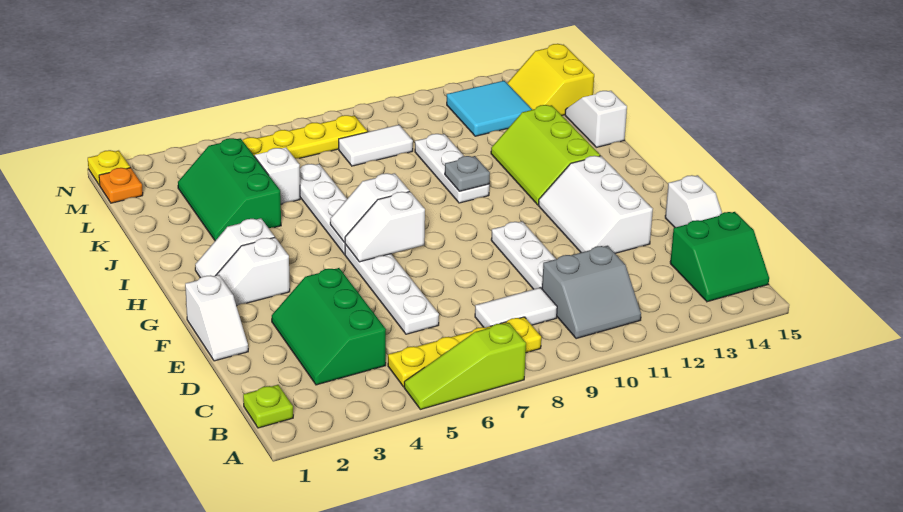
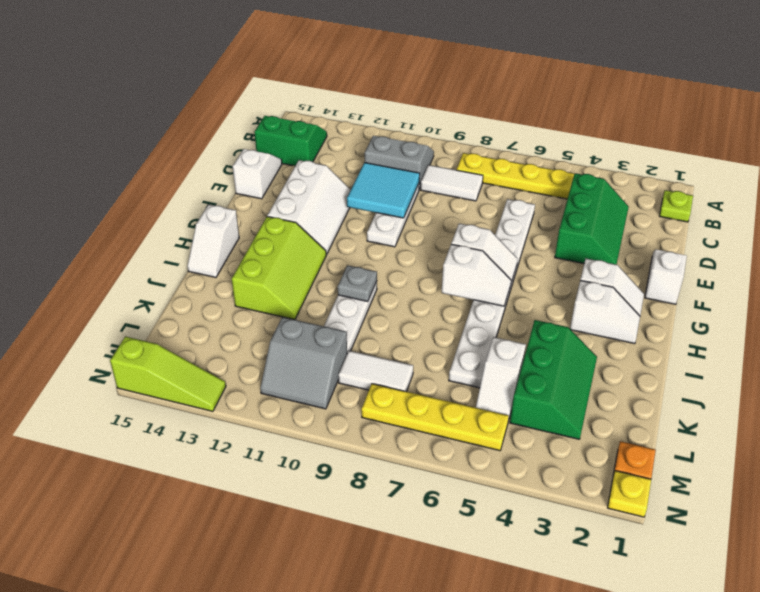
lime 1x3 slope [404,323,526,409] -> lime 1x3 slope moved to [110,336,226,411]
white 1x2 slope [565,91,627,147] -> white 1x2 slope moved to [188,205,239,277]
none -> grey 2x2 slope [260,317,347,409]
cyan 2x2 tile [447,81,532,136] -> cyan 2x2 tile moved to [347,163,420,218]
yellow 2x2 slope [507,44,594,115] -> none

